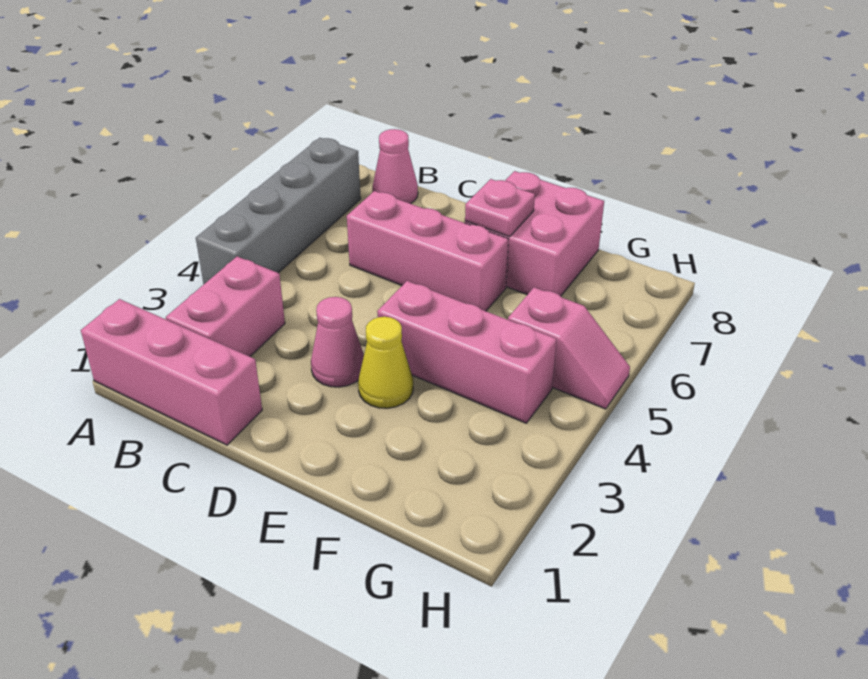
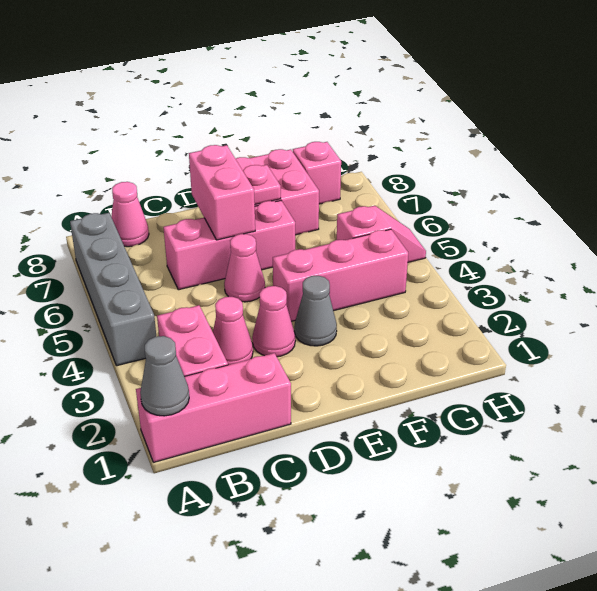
none -> grey 1x1 cone [140,336,189,416]
none -> pink 1x1 cone [213,297,253,365]
none -> pink 1x1 cone [224,234,265,302]
none -> pink 1x2 brick [189,145,255,240]
yellow 1x1 cone [358,317,413,408] -> grey 1x1 cone [294,276,337,346]
none -> pink 1x1 brick [293,142,341,204]

